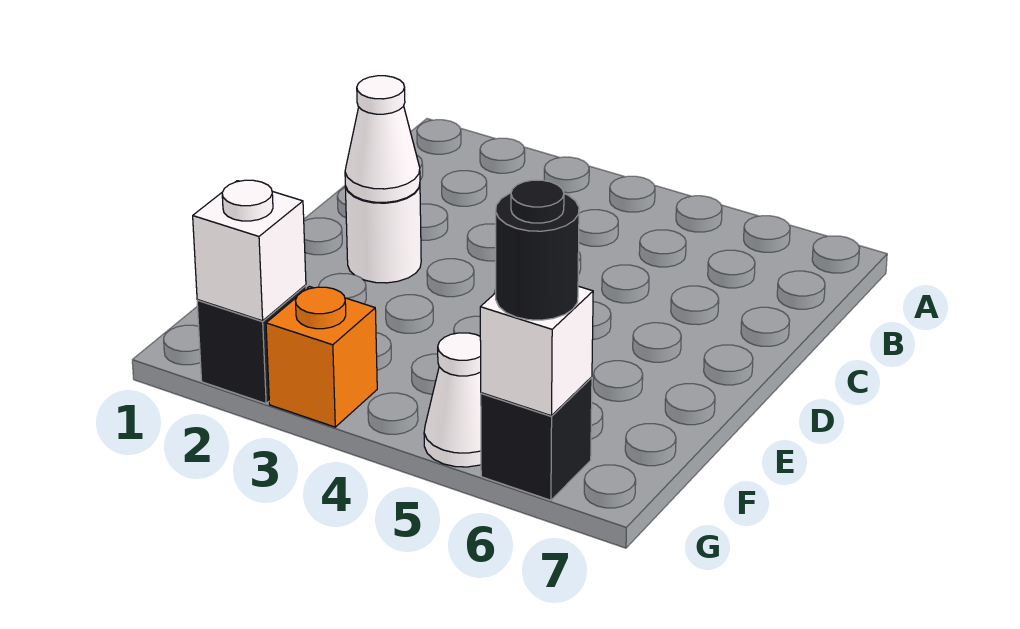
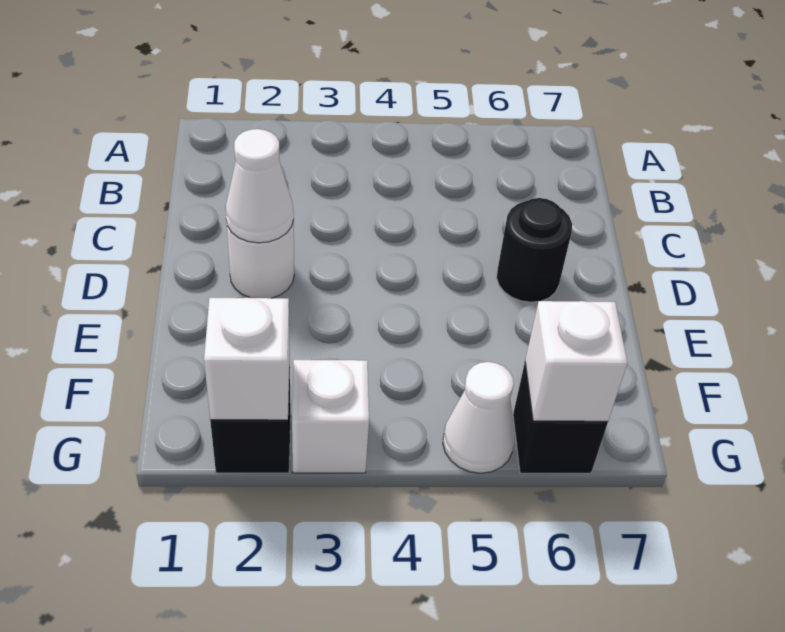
orange 1x1 brick [266,287,377,427] -> white 1x1 brick [292,360,369,473]
black 1x1 round brick [496,180,579,320] -> black 1x1 round brick moved to [497,198,572,302]

